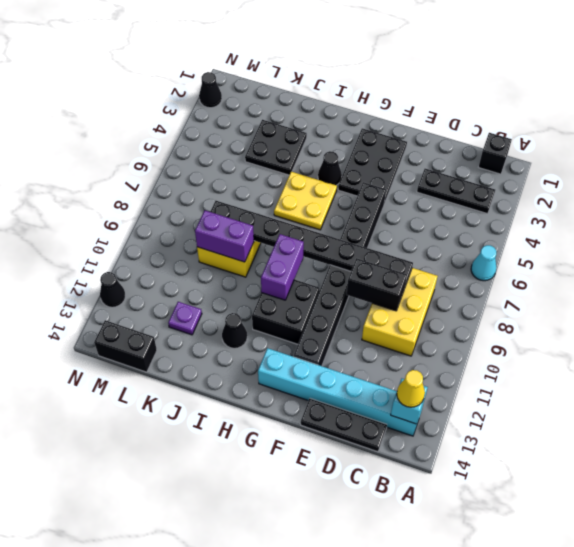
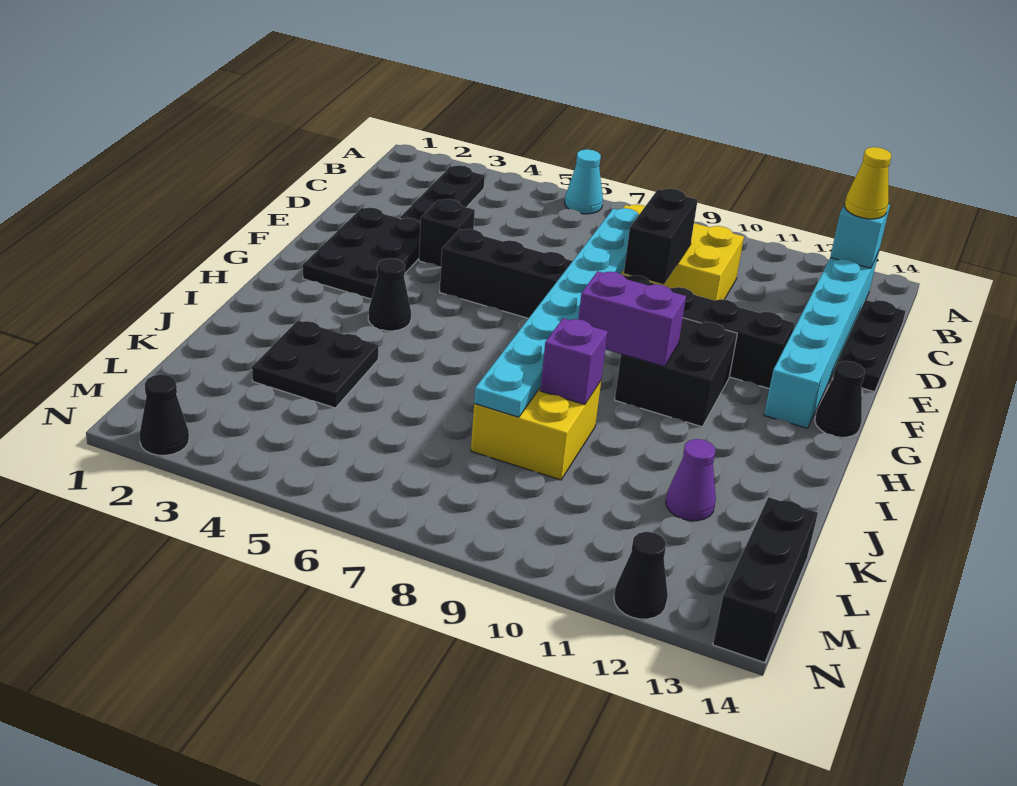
black 1x1 brick [479,133,512,174] -> black 1x1 brick moved to [419,199,475,267]
black 1x8 plate [210,201,413,286] -> cyan 1x8 plate [474,208,639,417]
black 2x3 plate [338,128,407,204] -> black 2x3 plate turned to [303,208,420,299]
yellow 2x2 plate [274,172,337,230] -> none
black 1x1 cone [222,313,247,348] -> black 1x1 cone moved to [815,361,865,437]
purple 1x2 brick [195,211,254,262] -> purple 1x1 brick [540,318,608,405]
purple 1x1 plate [168,302,202,335] -> purple 1x1 cone [666,439,716,521]
black 1x2 brick [94,320,157,372] -> black 1x3 brick [713,497,818,663]

